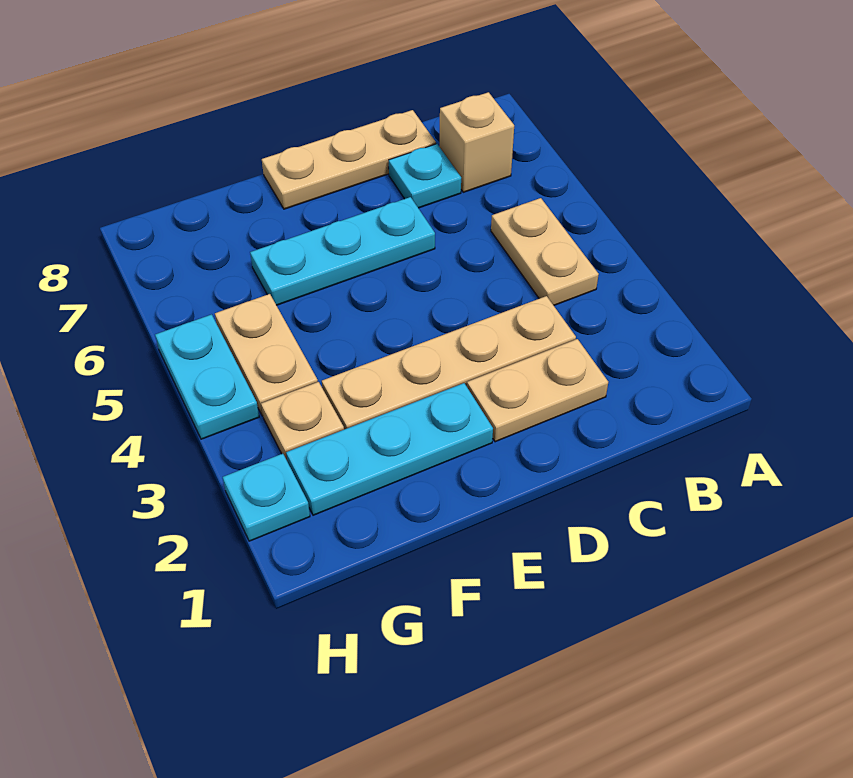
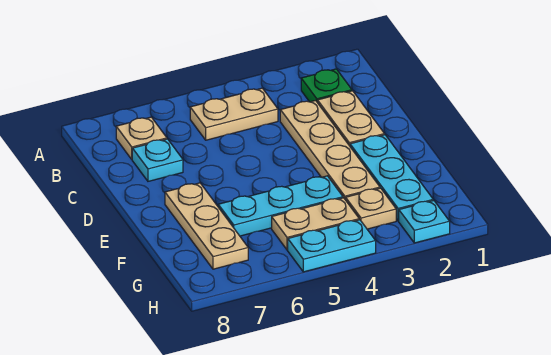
none -> green 1x1 plate [301,69,352,102]
tan 1x1 brick [439,92,514,192] -> tan 1x1 plate [116,117,167,159]
tan 1x3 plate [262,110,436,209] -> tan 1x3 plate moved to [165,183,248,269]
cyan 1x3 plate [250,197,435,305] -> cyan 1x3 plate turned to [218,176,343,236]

